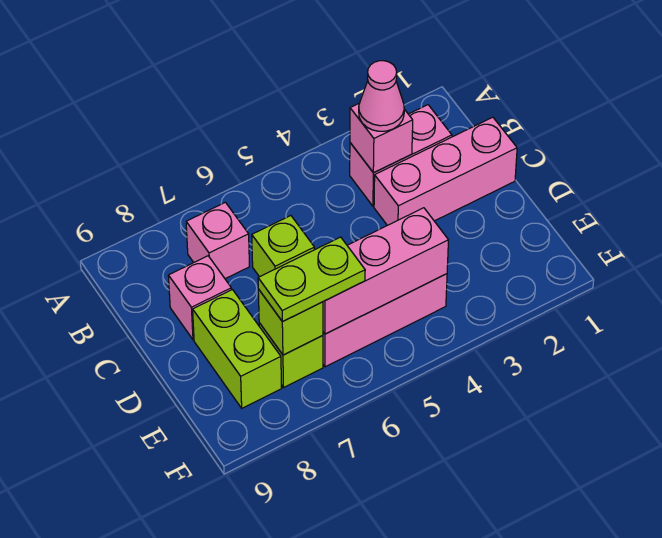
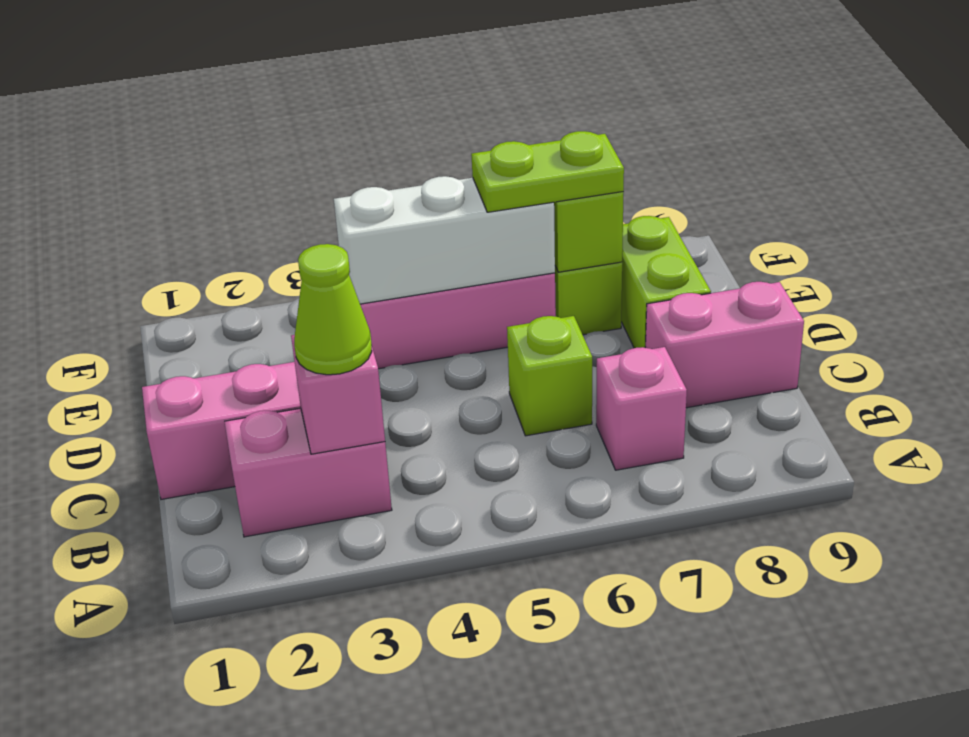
pink 1x1 cone [359,61,404,131] -> lime 1x1 cone [294,244,372,375]
pink 1x1 brick [168,256,231,340] -> pink 1x2 brick [645,282,804,408]
pink 1x3 brick [323,208,448,334] -> white 1x3 brick [334,176,555,304]

